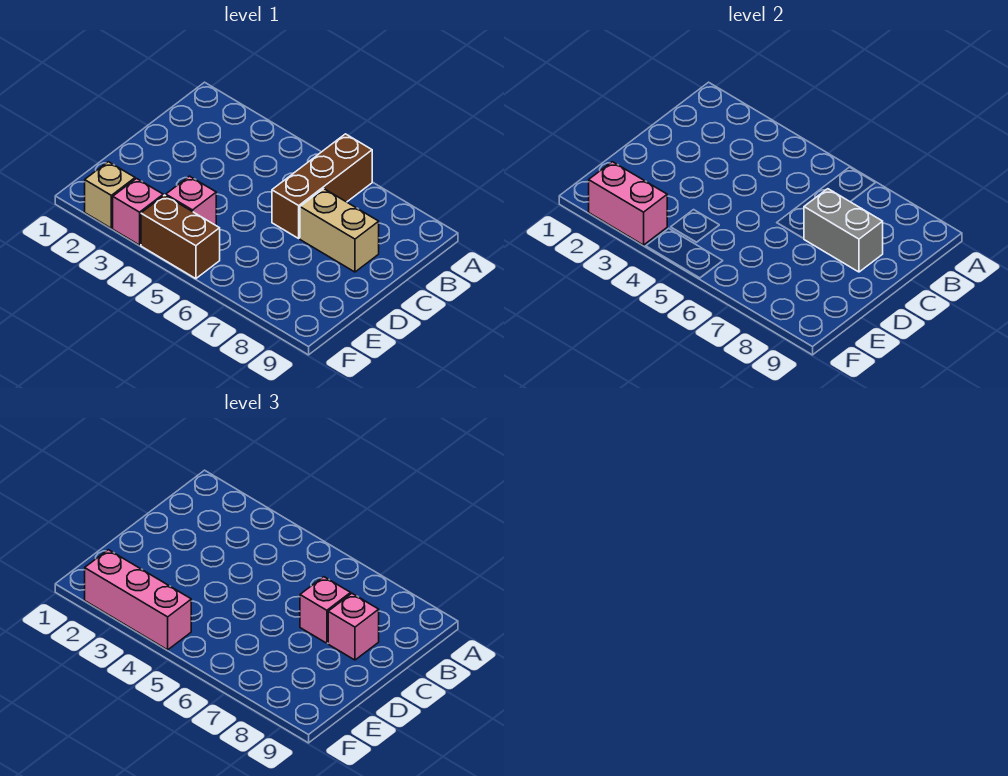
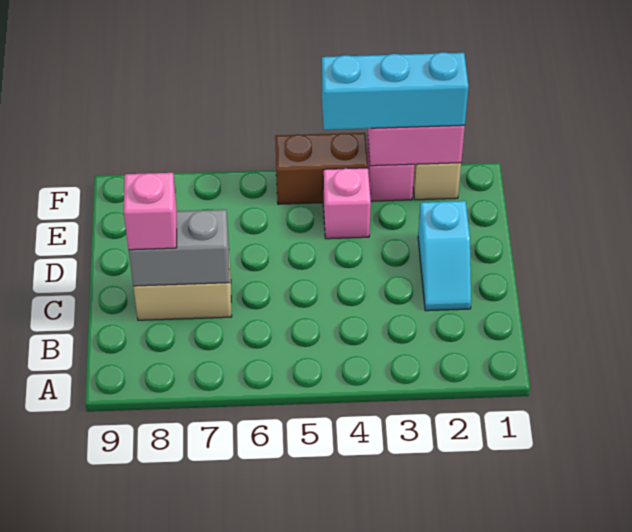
brown 1x3 brick [272,134,372,238] -> none
none -> cyan 1x2 slope [418,201,471,311]
pink 1x1 brick [300,577,351,643] -> none
pink 1x3 brick [85,550,191,650] -> cyan 1x3 brick [322,52,469,130]

